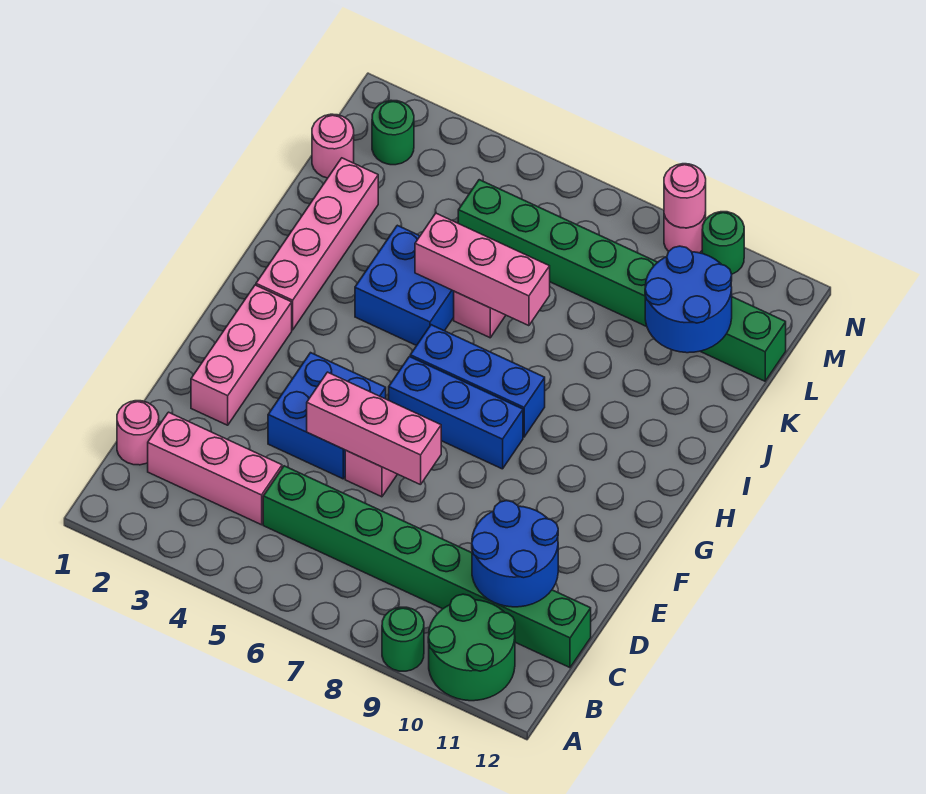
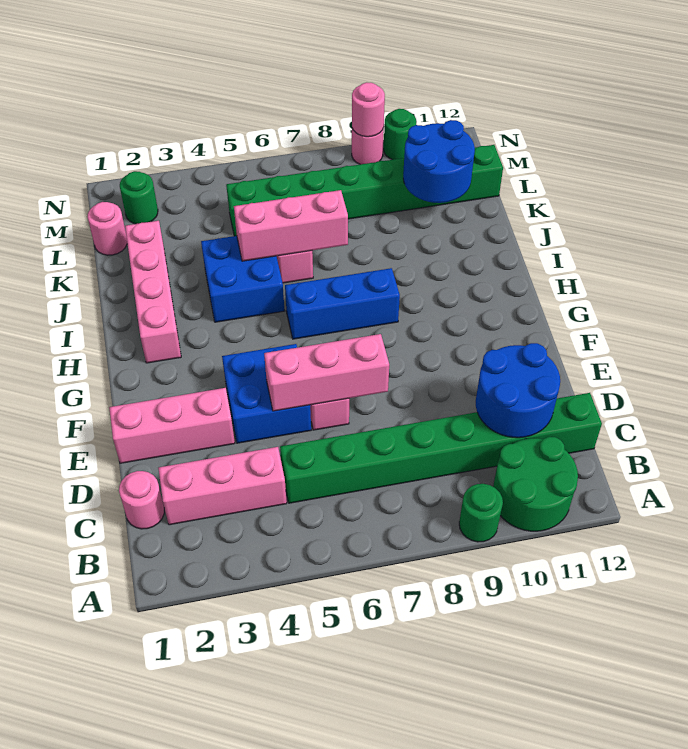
pink 1x3 brick [191,285,292,425] -> pink 1x3 brick turned to [109,388,235,463]
blue 1x3 brick [389,357,523,469] -> none

